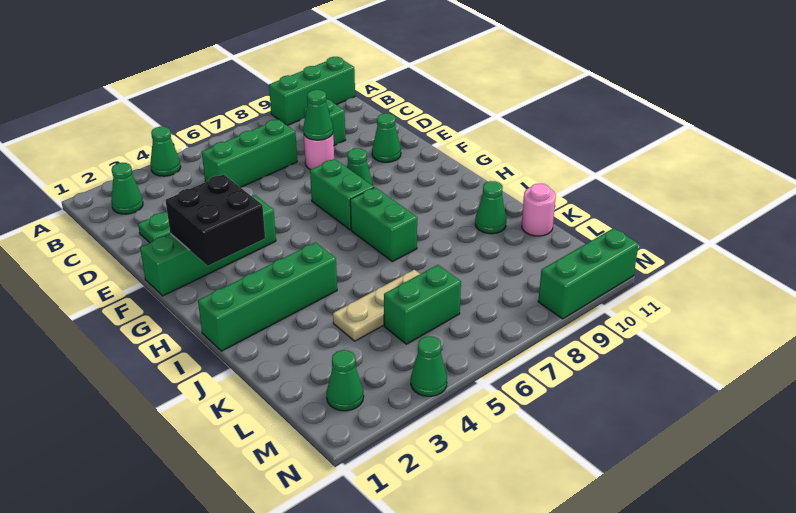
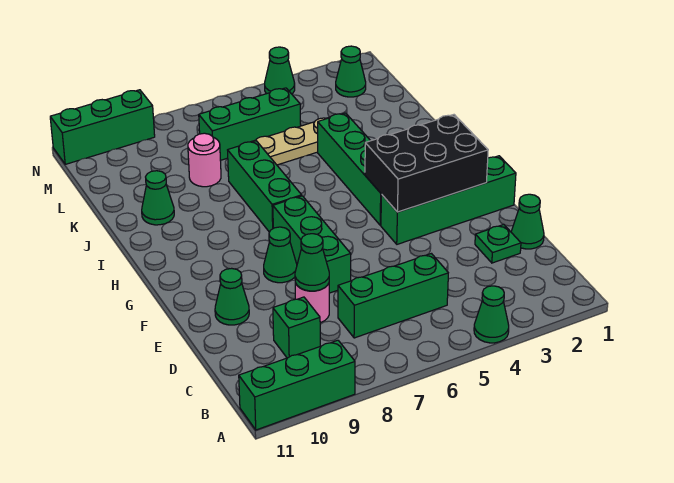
green 1x1 cone [111,163,143,214] -> green 1x1 cone moved to [511,194,544,249]
black 2x2 brick [166,174,265,266] -> black 2x3 brick [365,115,488,212]
green 1x2 brick [310,159,374,230] -> green 1x3 brick [273,196,351,293]
green 1x2 brick [350,188,417,262] -> green 1x3 brick [228,141,302,232]
green 1x4 brick [198,242,337,351] -> green 1x4 brick turned to [318,113,382,225]
pink 1x1 round brick [522,184,556,236] -> pink 1x1 round brick moved to [188,133,221,187]
green 1x2 brick [384,265,461,344] -> green 1x3 brick [199,88,301,160]

